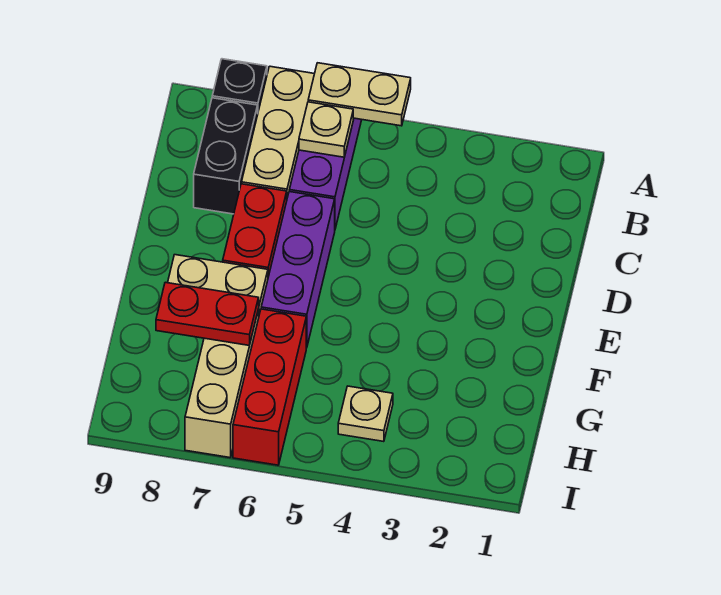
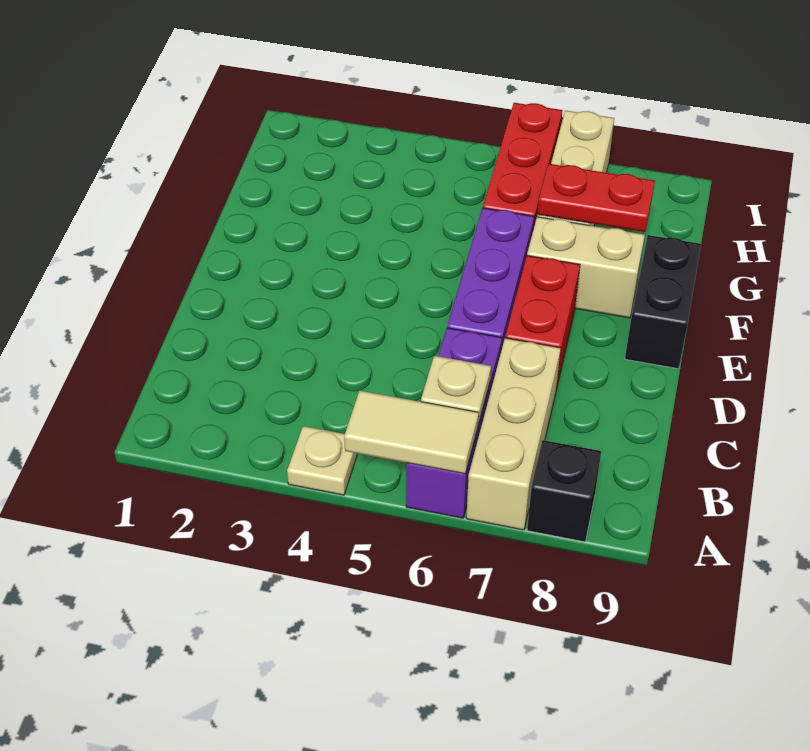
tan 1x2 plate [308,63,411,126] -> tan 1x2 tile [344,391,479,474]
black 1x2 brick [194,98,258,214] -> black 1x2 brick moved to [625,235,701,369]
tan 1x1 plate [338,386,393,442] -> tan 1x1 plate moved to [287,426,358,495]

